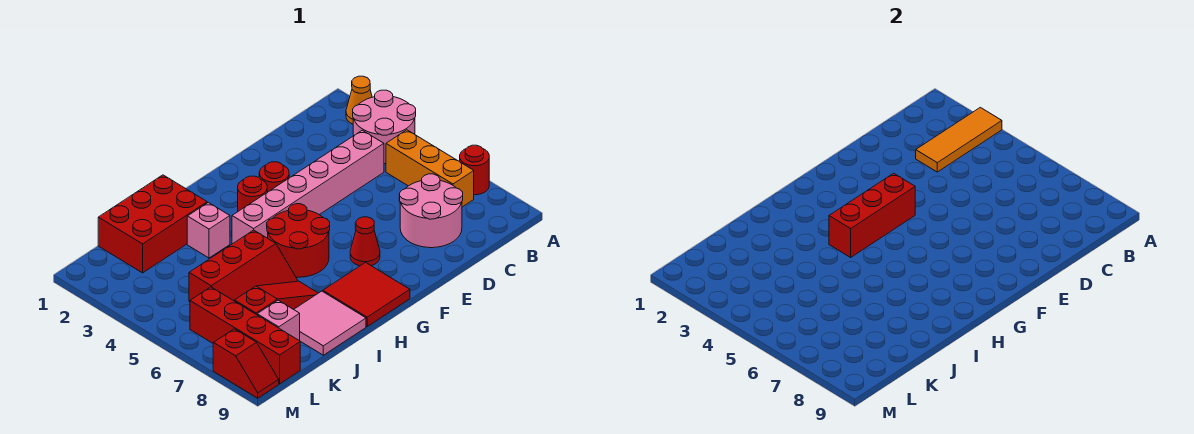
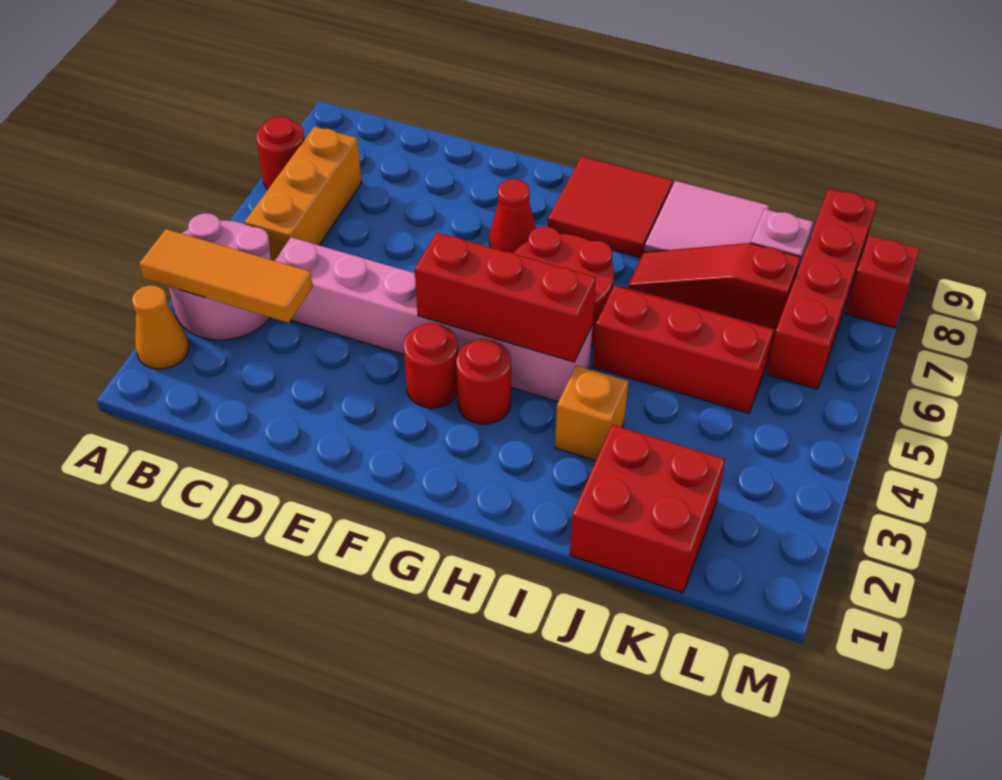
pink 2x2 round brick [400,174,463,248] -> none
red 2x3 brick [98,175,207,273] -> red 2x2 brick [570,425,725,593]
pink 1x1 brick [187,203,230,258] -> orange 1x1 brick [555,365,628,461]

